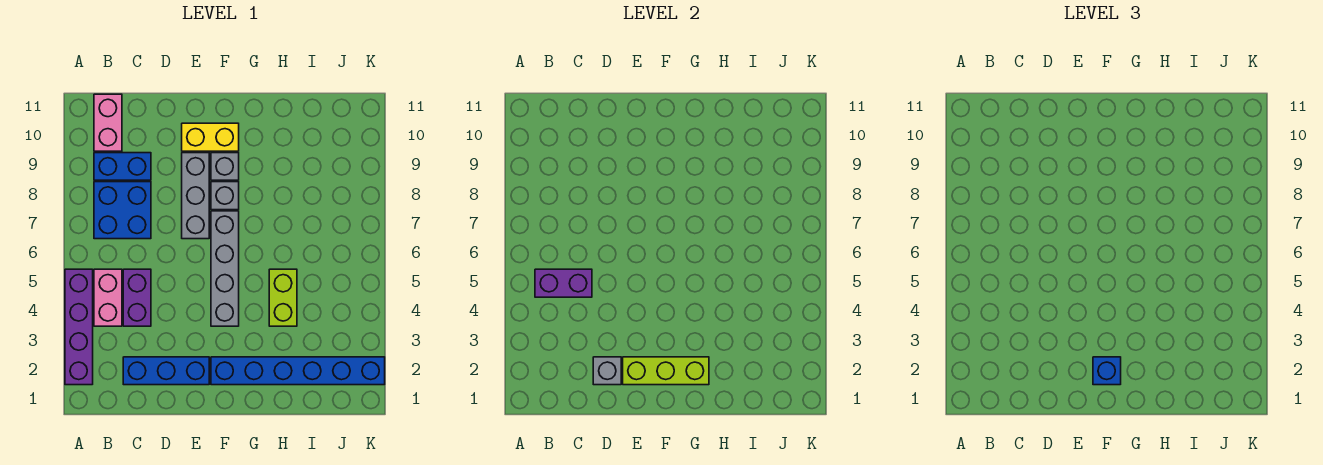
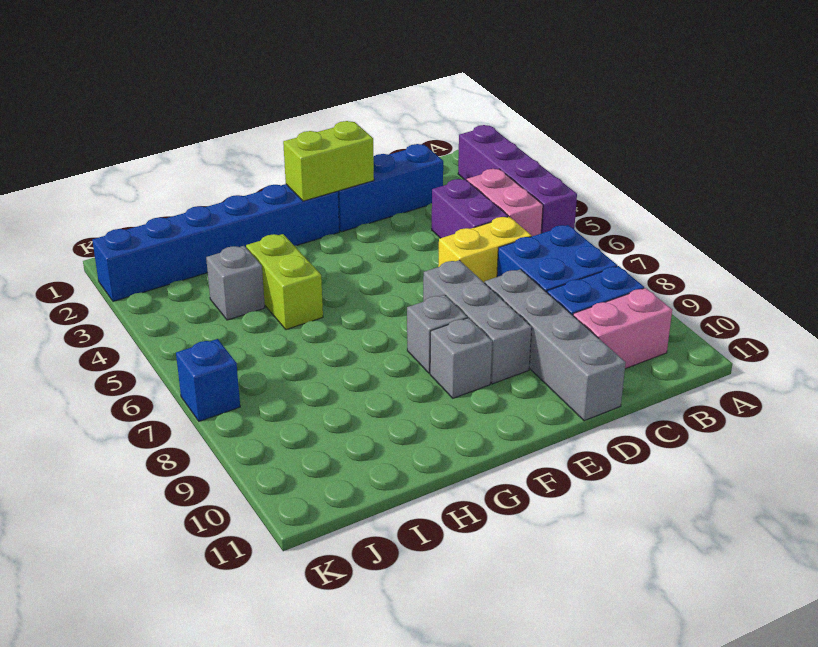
purple 1x2 brick [535,269,592,297] -> none
pink 1x2 brick [94,94,122,151] -> pink 1x2 brick turned to [573,288,672,369]
grey 1x1 brick [593,357,621,385] -> grey 1x1 brick moved to [206,246,265,320]
lime 1x3 brick [623,357,709,385] -> lime 1x2 brick [283,121,374,201]
yellow 1x2 brick [182,123,239,151] -> yellow 1x2 brick moved to [438,217,532,283]
blue 1x1 brick [1093,357,1121,385] -> blue 1x1 brick moved to [176,339,240,421]
grey 1x4 brick [211,211,239,326] -> grey 1x4 brick moved to [485,269,626,421]

